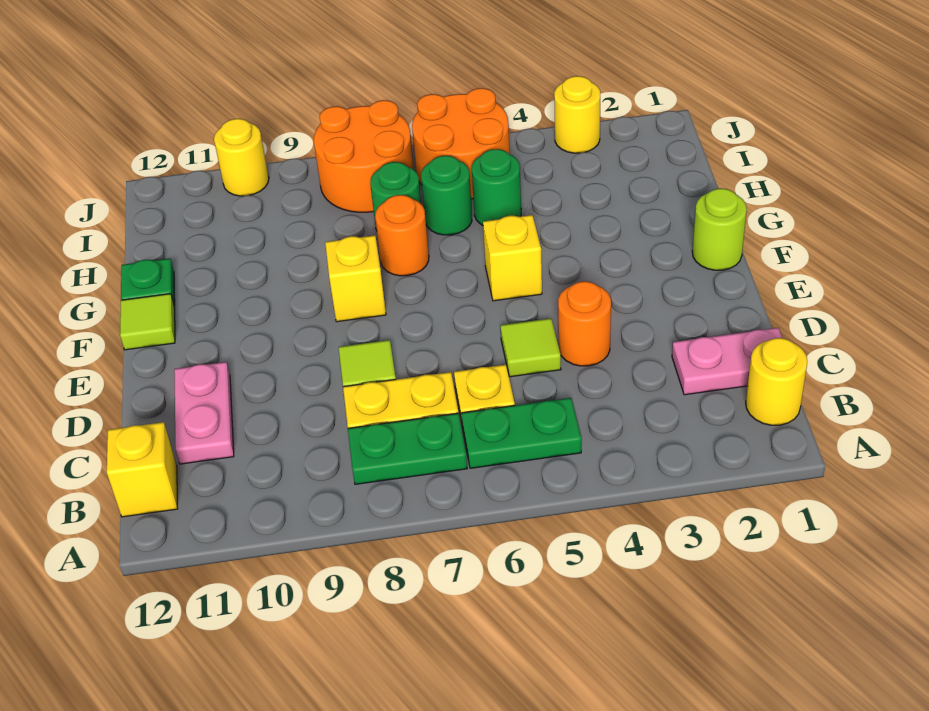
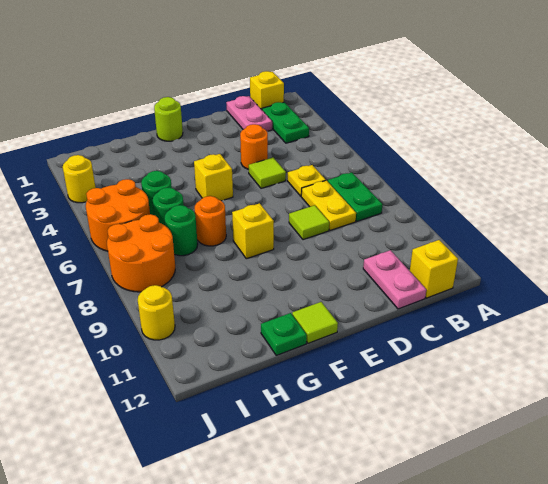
yellow 1x1 round brick [746,338,807,425] -> yellow 1x1 brick [250,71,284,110]
green 1x2 plate [461,398,582,468] -> green 1x2 plate moved to [262,102,309,143]
pink 1x2 plate [174,362,234,464] -> pink 1x2 plate turned to [363,250,426,309]

